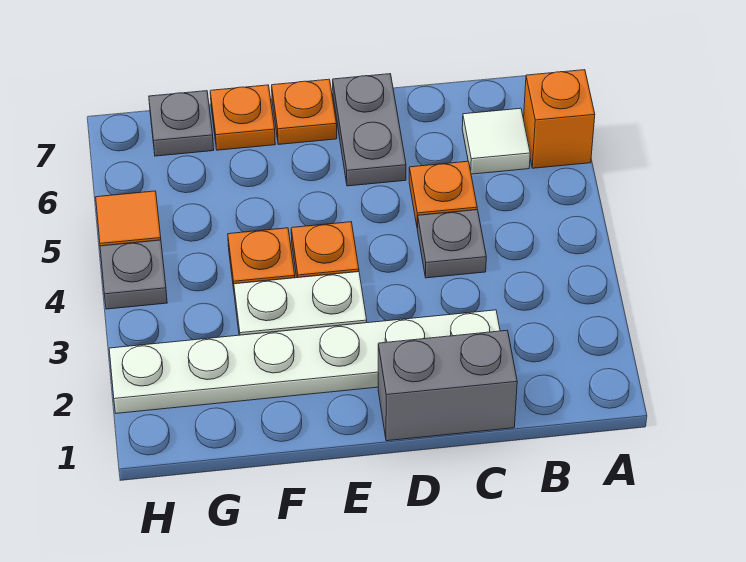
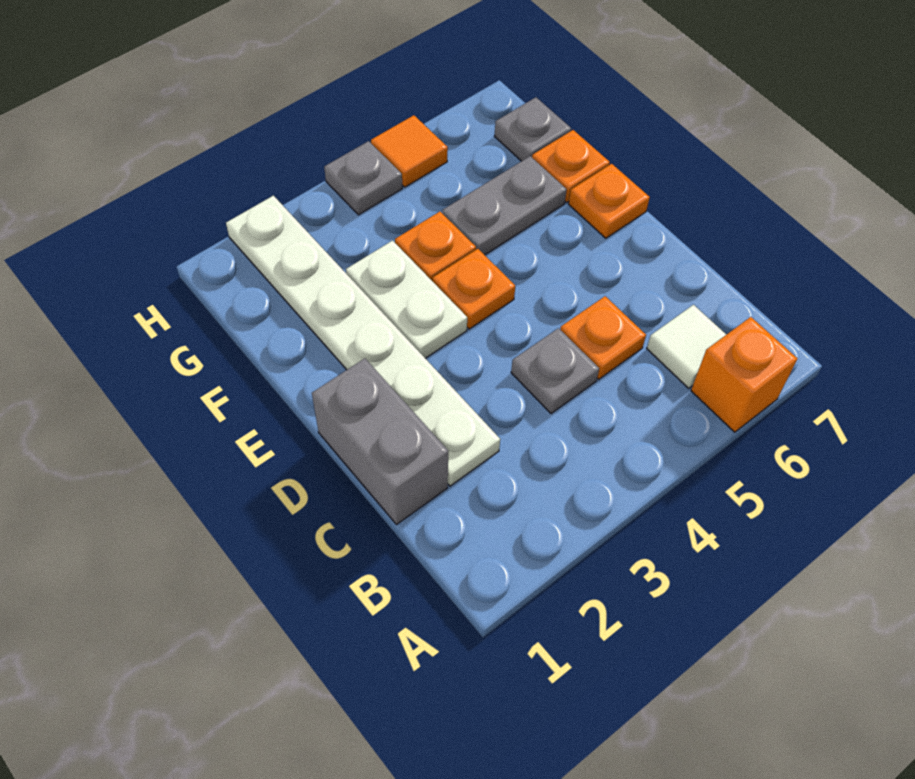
grey 1x2 plate [333,74,406,186] -> grey 1x2 plate moved to [442,156,567,255]

